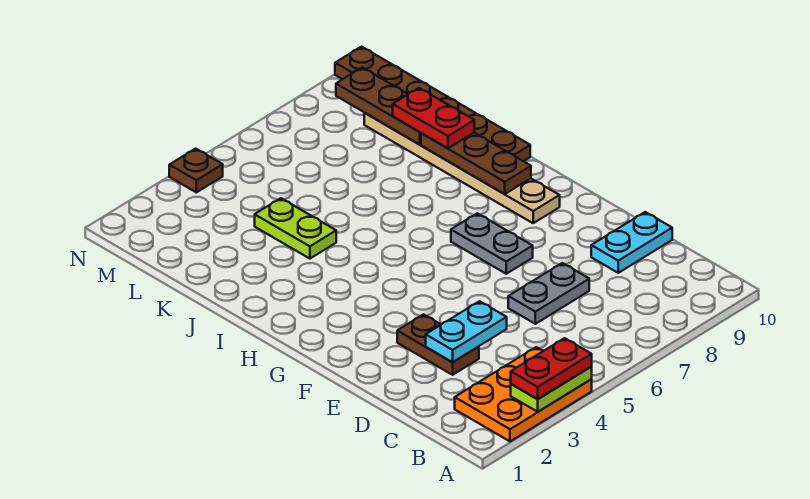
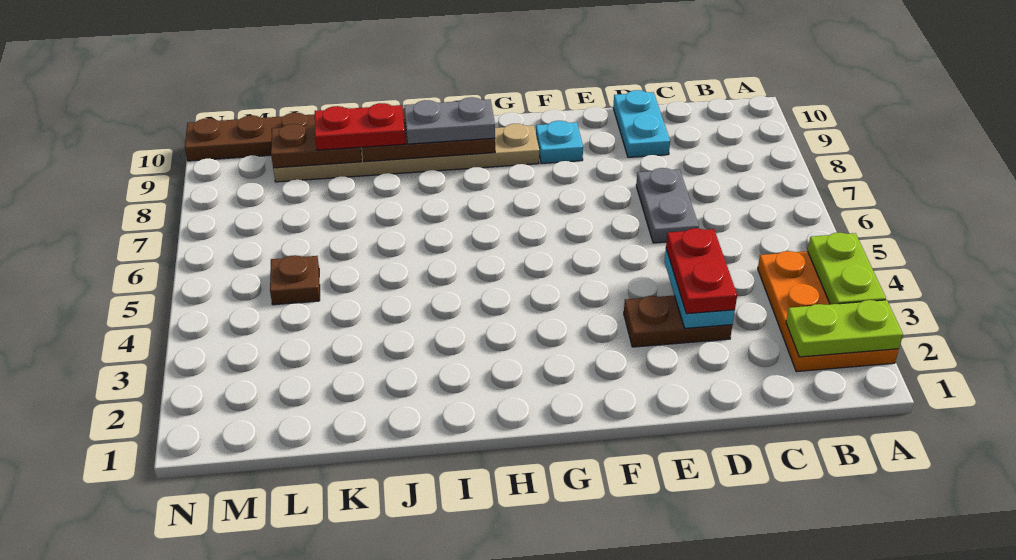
red 1x2 plate [511,338,592,399] -> red 1x2 plate moved to [666,228,737,314]
grey 1x2 plate [451,213,533,274] -> grey 1x2 plate moved to [404,97,495,144]
none -> cyan 1x1 plate [536,121,583,163]
lime 1x2 plate [255,198,336,259] -> lime 1x2 plate moved to [786,300,903,357]
brown 1x3 plate [336,67,421,145] -> brown 1x2 plate [271,124,361,168]
brown 1x1 plate [169,149,223,192] -> brown 1x1 plate moved to [270,255,320,305]

